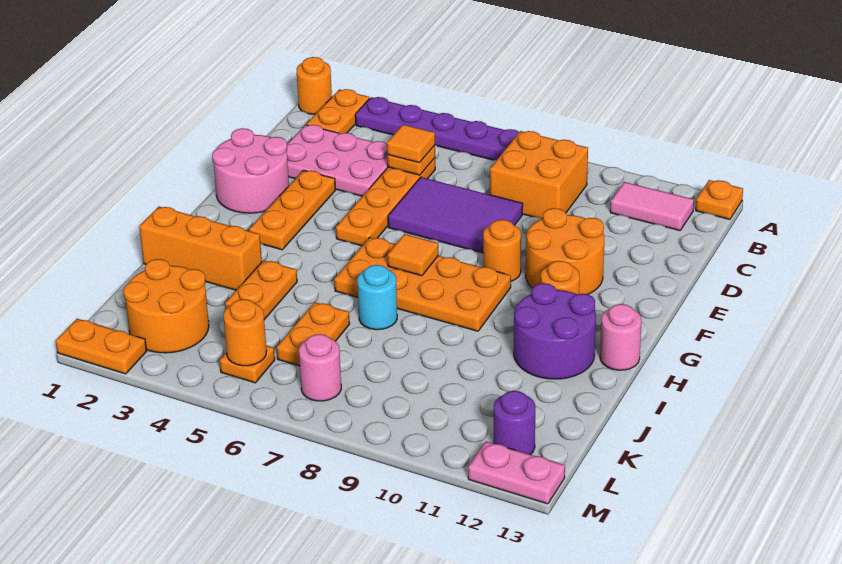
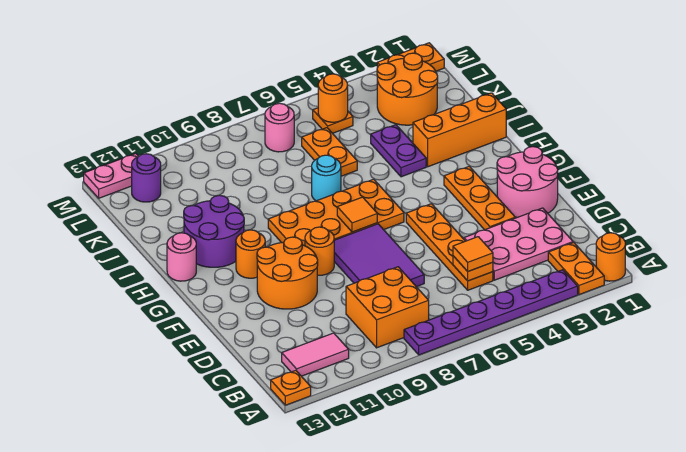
purple 2x3 tile [388,177,523,253] -> purple 2x3 tile turned to [334,224,424,287]
orange 1x2 plate [225,260,297,320] -> purple 1x2 plate [371,125,426,177]

